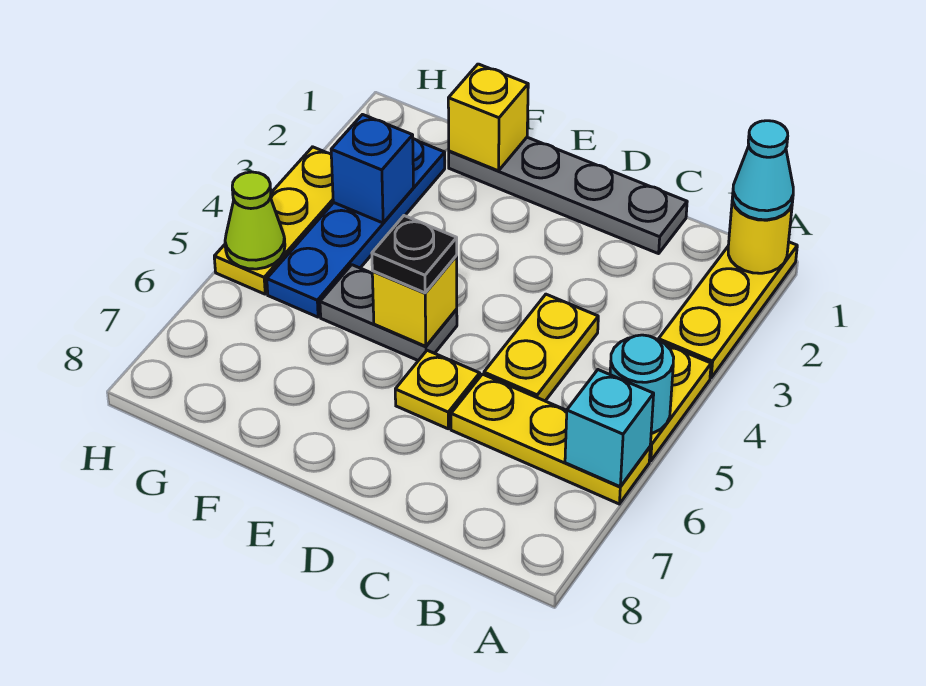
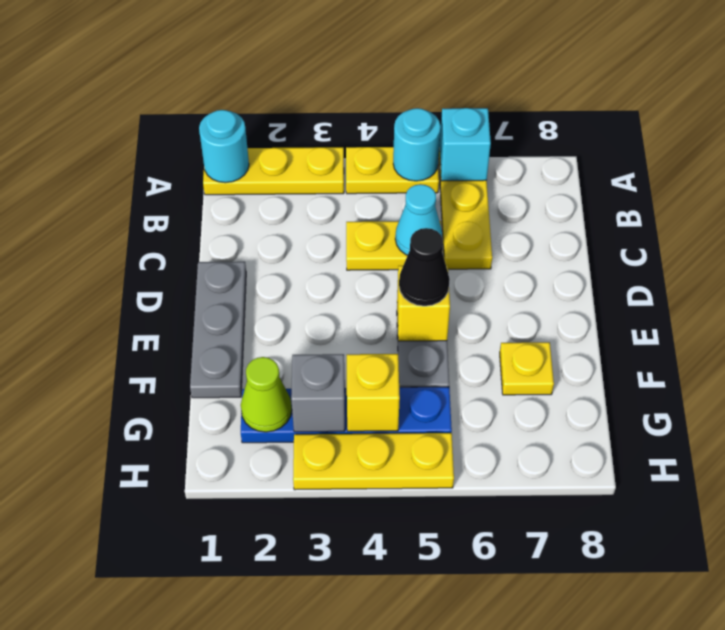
yellow 1x1 round brick [728,197,792,273] -> cyan 1x1 round brick [199,110,249,183]
cyan 1x1 cone [733,121,793,220] -> cyan 1x1 cone moved to [395,184,442,255]
grey 1x4 plate [449,137,687,254] -> grey 1x3 plate [190,262,246,398]
yellow 1x1 plate [395,350,480,429] -> yellow 1x1 plate moved to [500,342,554,395]
black 1x1 plate [372,216,457,293] -> black 1x1 cone [399,228,450,306]
yellow 1x1 brick [448,64,528,171] -> yellow 1x1 brick moved to [347,354,400,431]
blue 1x1 brick [331,115,414,223] -> grey 1x1 brick [291,354,345,432]
lime 1x1 cone [225,172,285,269] -> lime 1x1 cone moved to [241,357,292,432]

